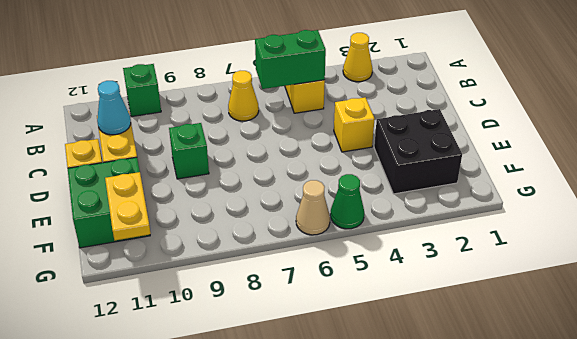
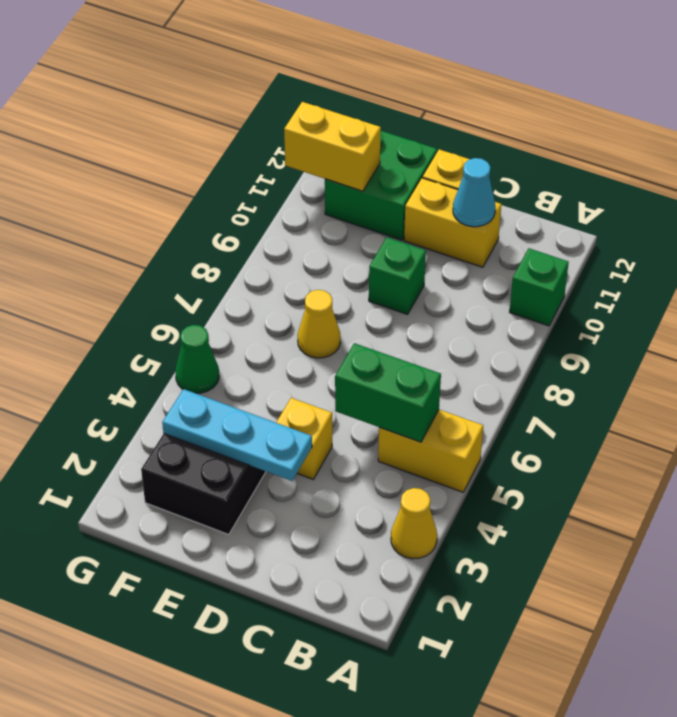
green 1x2 brick [255,30,326,89] -> green 1x2 brick turned to [335,343,441,442]
yellow 1x1 cone [228,71,259,121] -> yellow 1x1 cone moved to [298,290,340,358]
none -> cyan 1x3 plate [162,389,312,481]
yellow 1x2 plate [105,172,151,240] -> yellow 1x2 brick [284,102,381,191]
tan 1x1 cone [296,180,330,235] -> none

